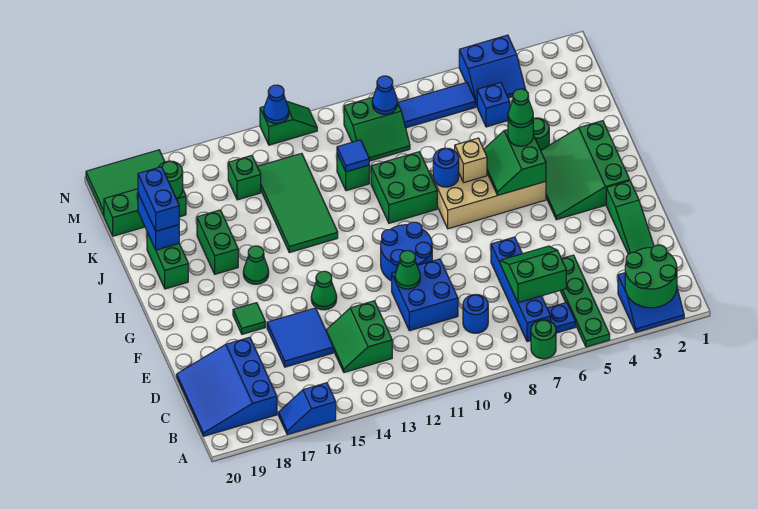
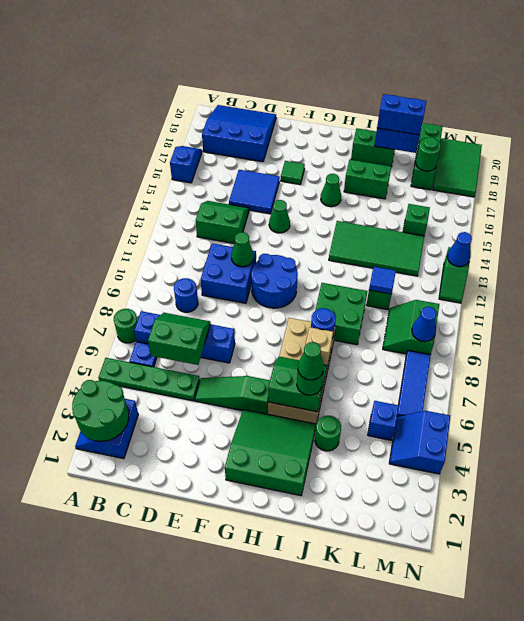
green 2x2 slope [500,246,566,303] -> green 2x2 slope turned to [148,313,210,365]
green 1x3 slope [606,181,654,254] -> green 1x3 slope moved to [195,376,270,414]

